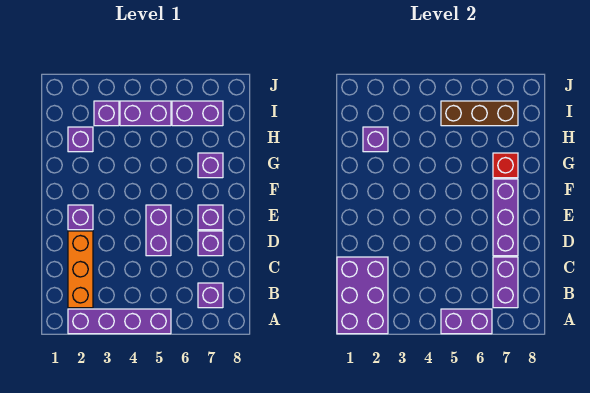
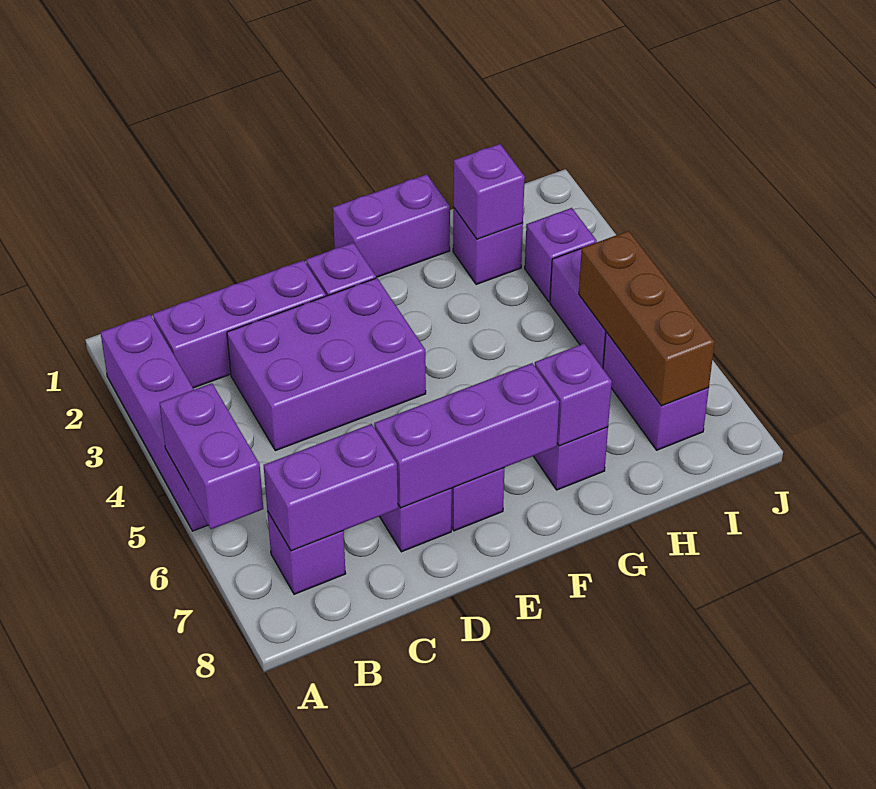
purple 2x3 brick [337,257,388,334] -> purple 2x3 brick moved to [227,278,426,451]
orange 1x3 brick [68,231,93,308] -> purple 1x3 brick [153,260,326,388]
purple 1x2 brick [146,205,171,256] -> purple 1x2 brick moved to [333,174,450,277]
red 1x1 brick [493,153,518,178] -> purple 1x1 brick [535,344,612,446]

